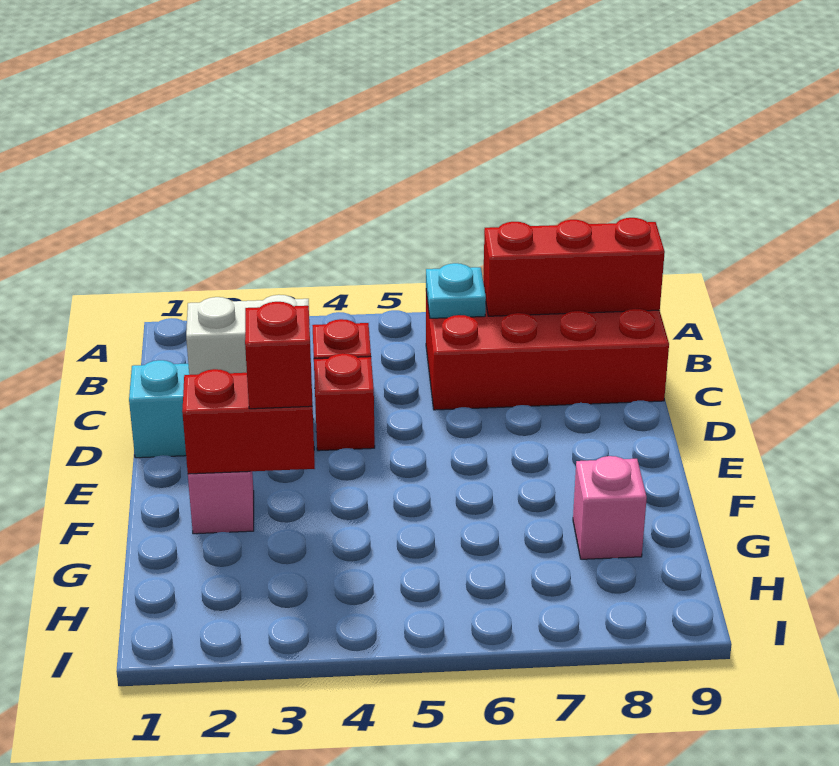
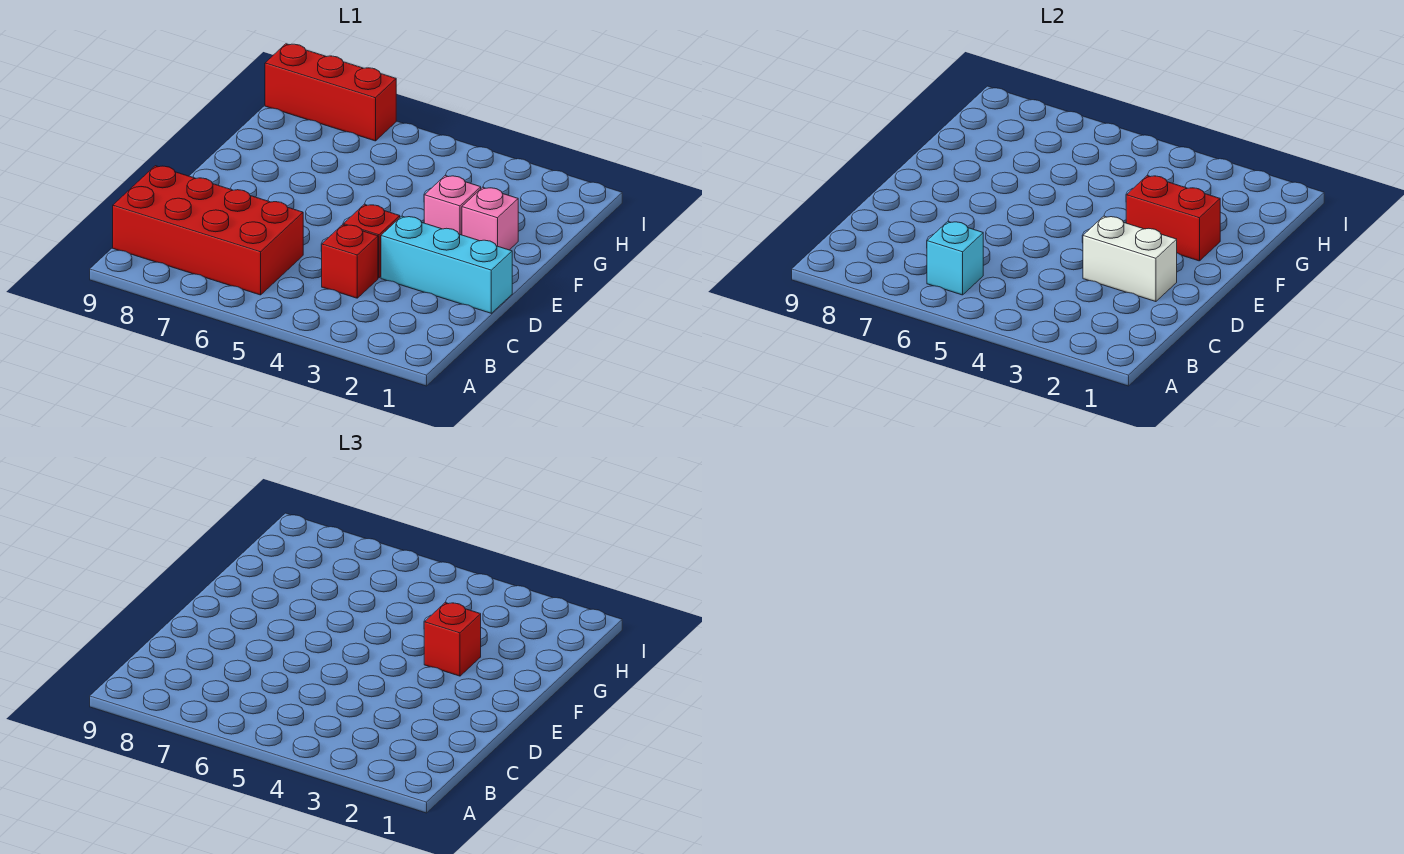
cyan 1x1 plate [426,263,486,318] -> cyan 1x1 brick [927,222,983,295]
red 1x3 brick [483,218,665,316] -> red 1x3 brick moved to [265,44,396,141]
pink 1x1 brick [573,456,647,559] -> pink 1x1 brick moved to [424,175,481,235]

